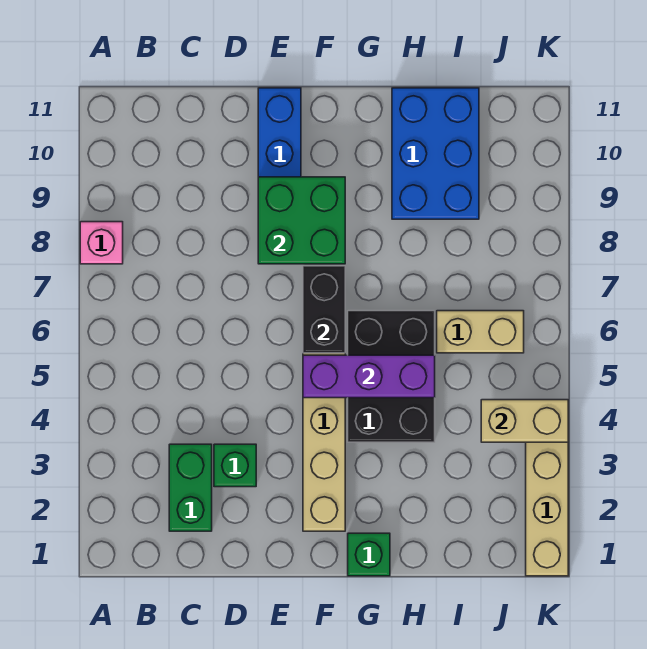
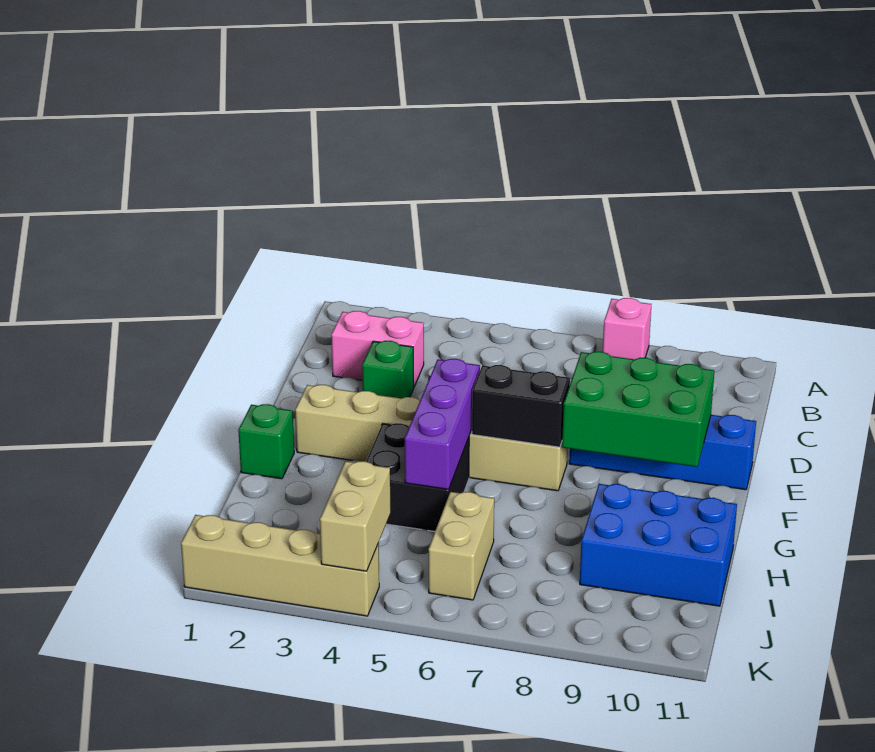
green 1x2 brick [169,444,212,531] -> pink 1x2 brick [331,311,424,387]
green 2x2 brick [258,177,345,264] -> green 2x3 brick [562,352,714,467]
black 2x3 brick [348,311,435,442] -> black 2x2 brick [366,423,469,531]

